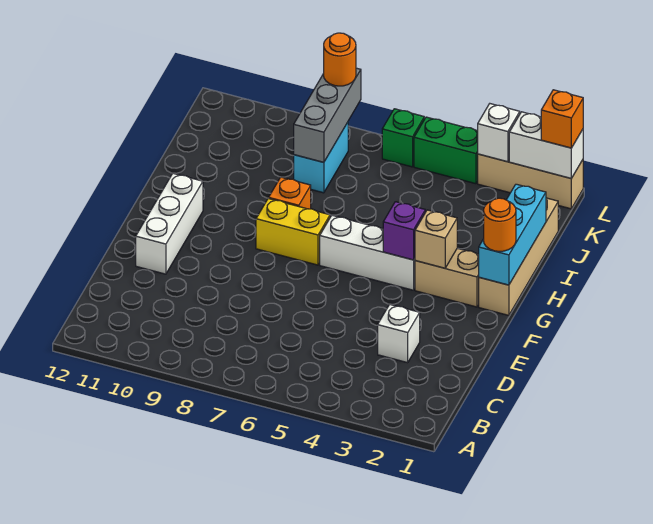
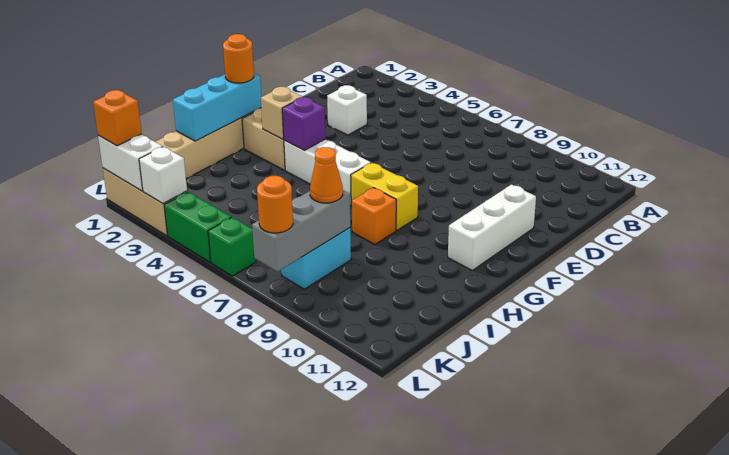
none -> orange 1x1 cone [310,147,343,203]

